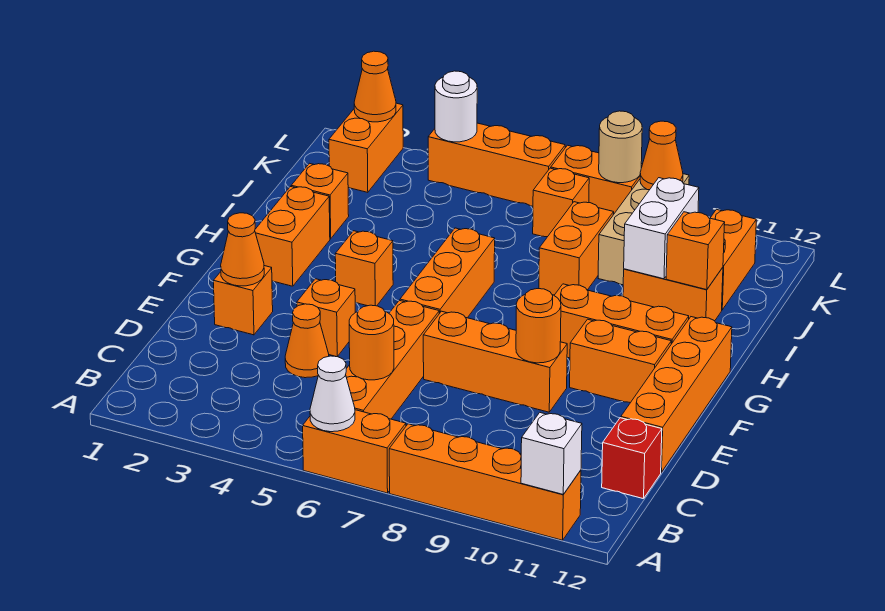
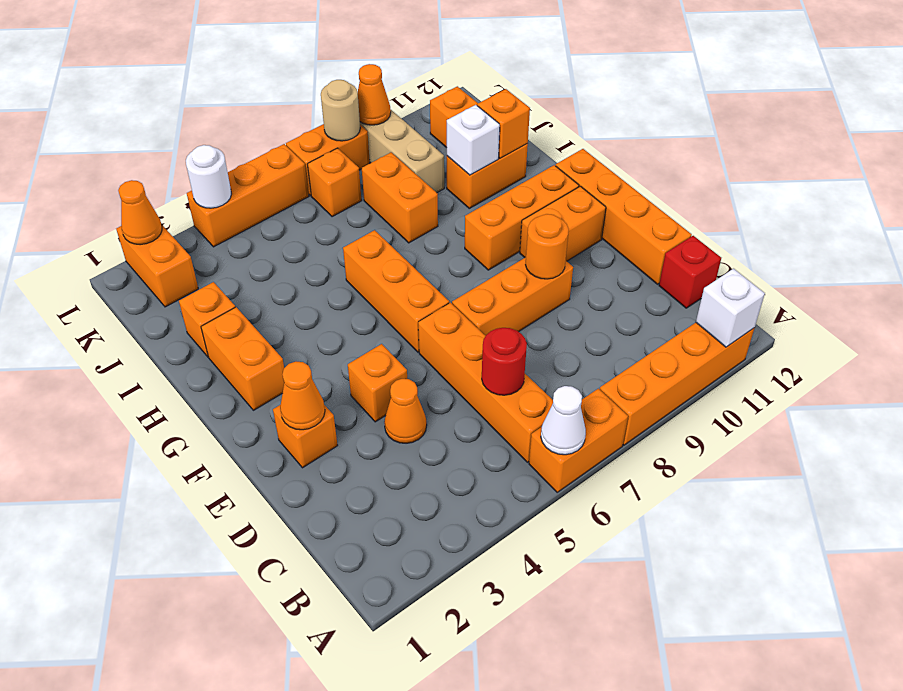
orange 1x1 round brick [349,305,394,380] -> red 1x1 round brick [482,328,527,395]
orange 1x1 brick [335,231,393,306] -> none
white 1x2 brick [624,178,699,279] -> white 1x1 brick [447,105,500,175]

